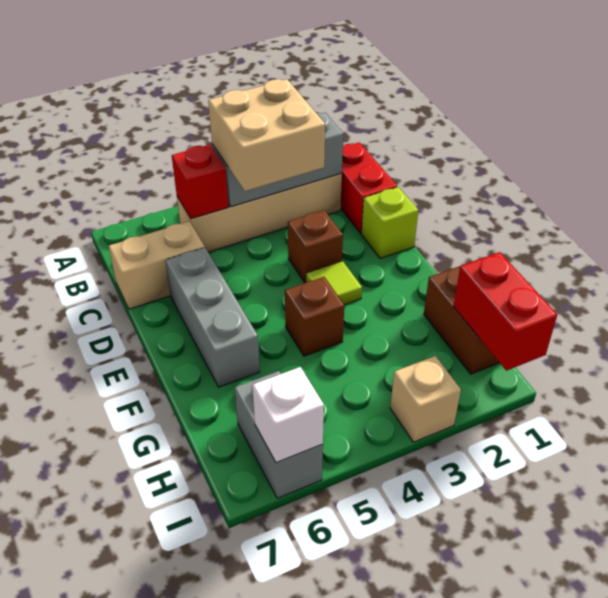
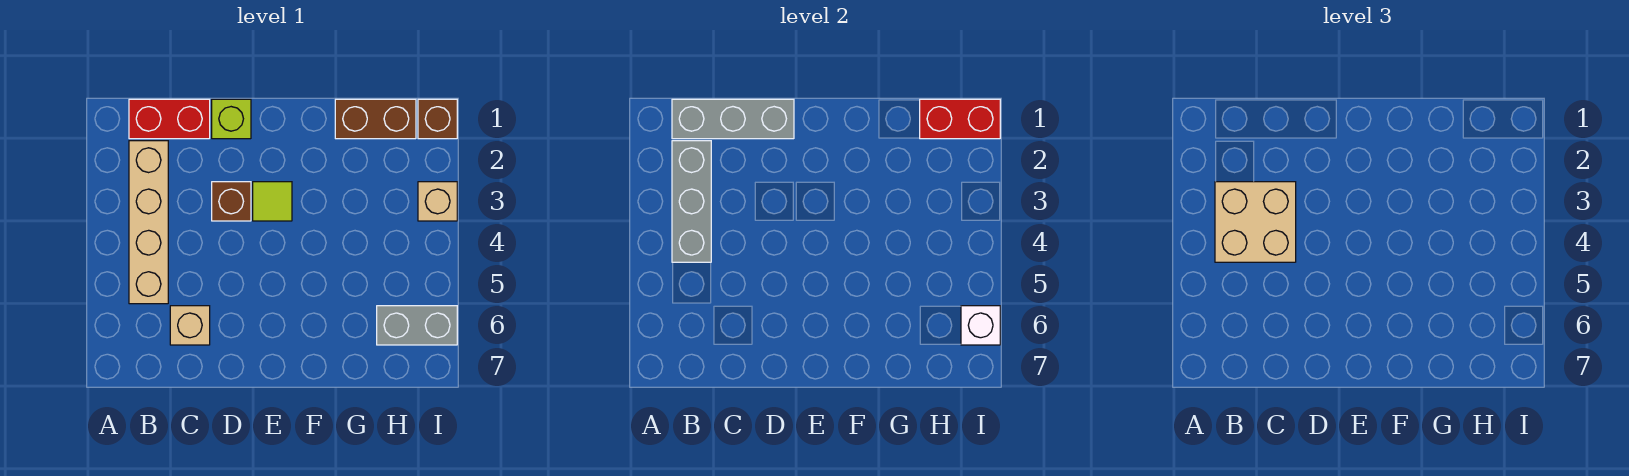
red 1x1 brick [172,145,229,219] -> none
tan 1x2 brick [109,221,205,309] -> tan 1x1 brick [170,306,210,345]
grey 1x3 brick [165,248,260,387] -> grey 1x3 brick moved to [672,99,794,139]
brown 1x1 brick [285,277,344,356] -> brown 1x1 brick moved to [418,99,457,139]

